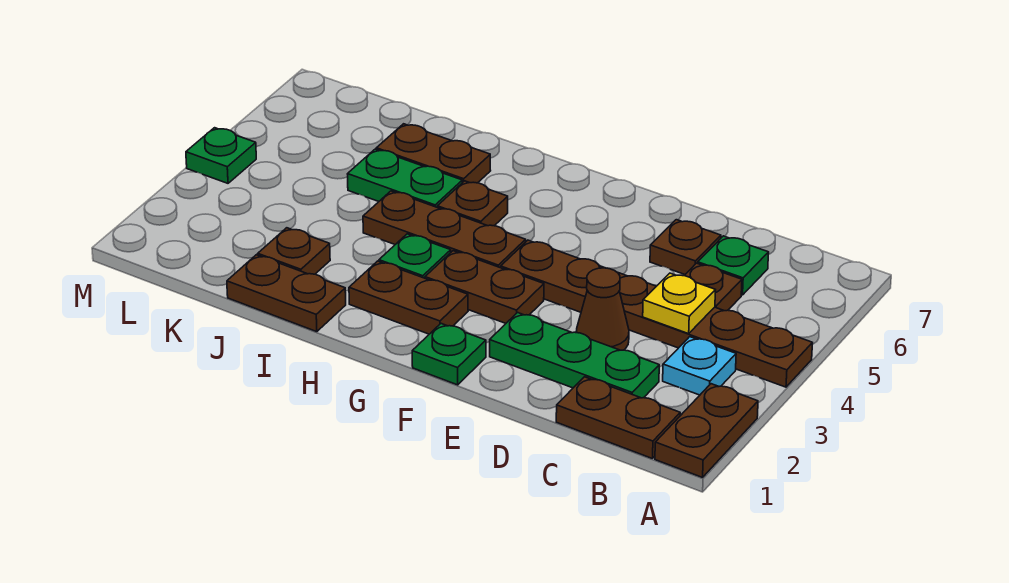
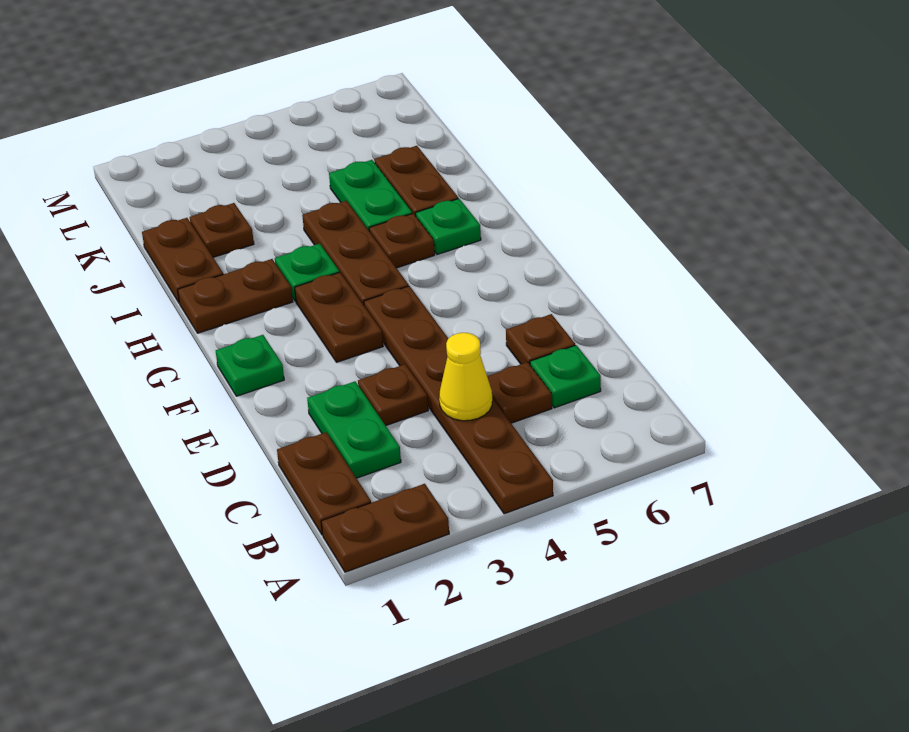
cyan 1x1 plate [663,337,736,395] -> none
green 1x3 plate [490,313,659,398] -> green 1x2 plate [307,381,401,478]
yellow 1x1 plate [643,273,715,334] -> yellow 1x1 cone [439,333,492,421]
brown 1x1 cone [576,268,629,350] -> brown 1x1 plate [358,364,428,426]
brown 1x2 plate [349,261,468,334] -> brown 1x2 plate turned to [178,259,293,333]
green 1x1 plate [186,128,256,183] -> green 1x1 plate moved to [416,199,481,255]

